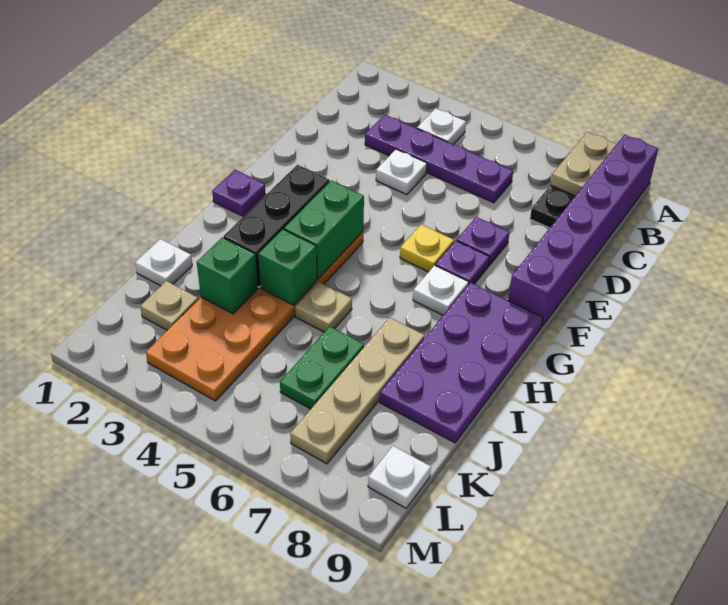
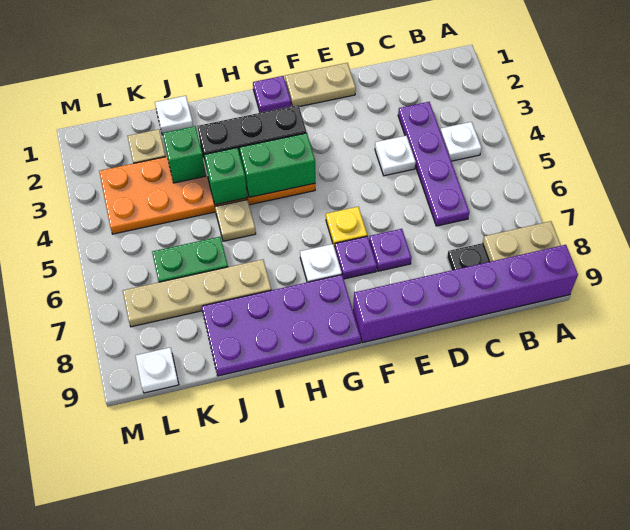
none -> tan 1x2 plate [285,63,356,107]

